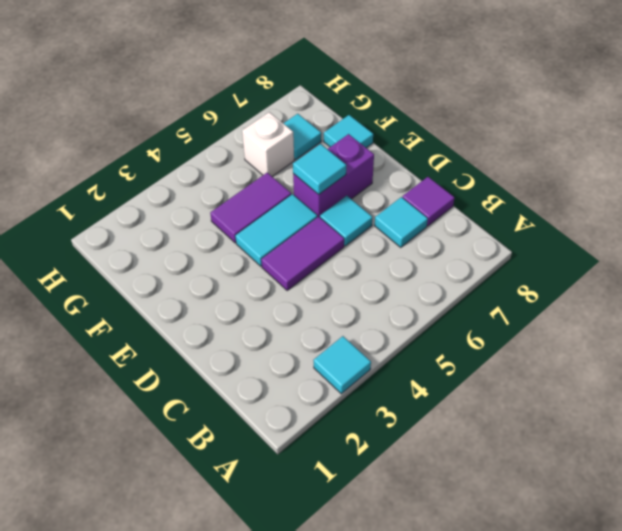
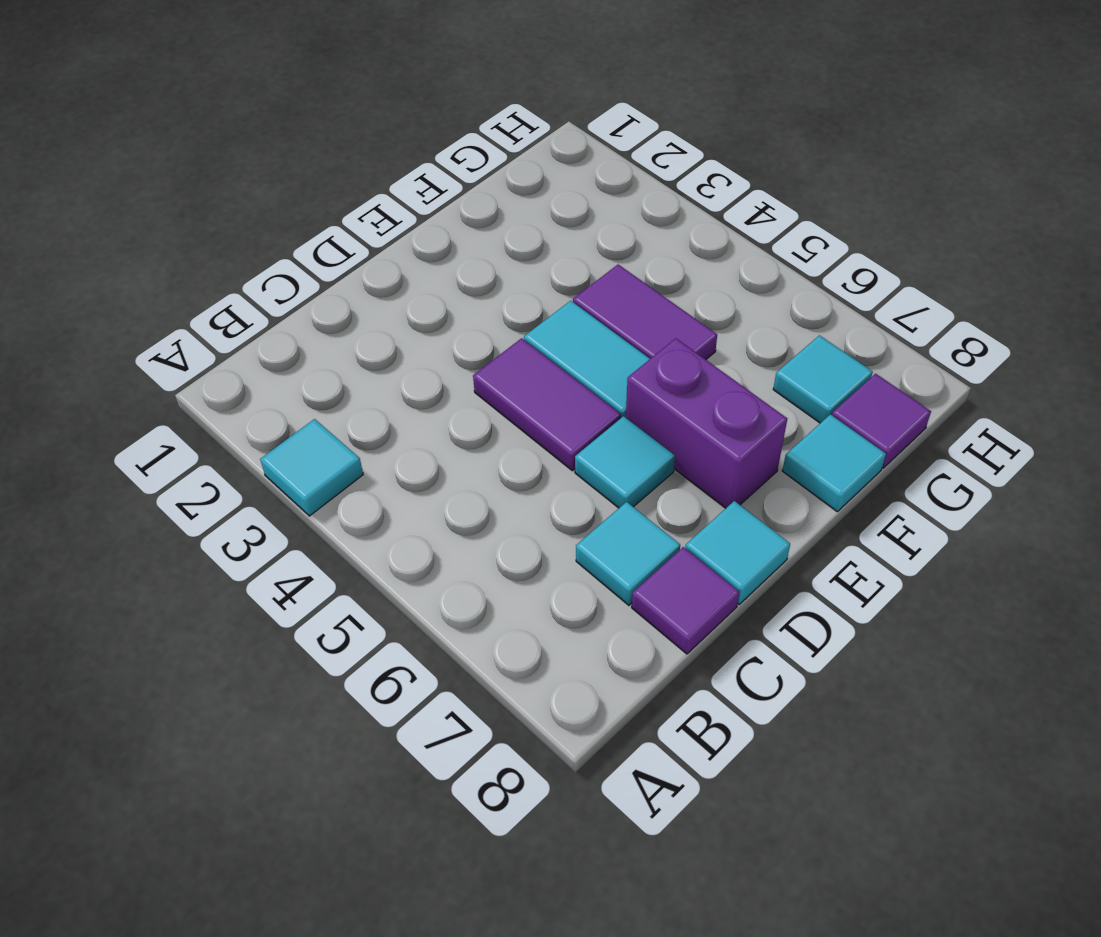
cyan 1x1 tile [293,144,346,195] -> cyan 1x1 tile moved to [685,501,790,604]
white 1x1 brick [242,112,294,176] -> none
none -> purple 1x1 tile [832,374,931,468]

